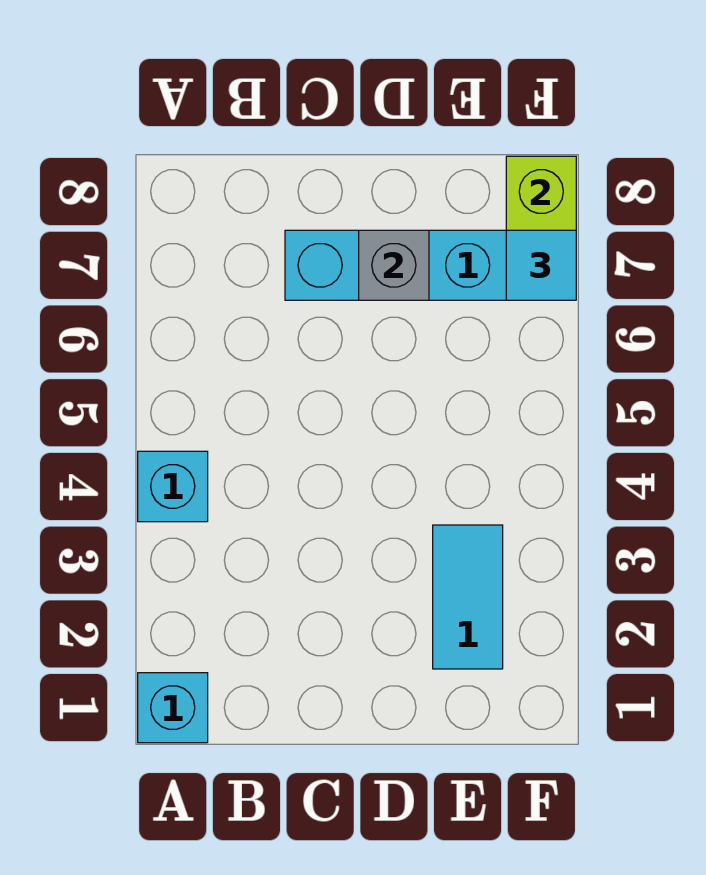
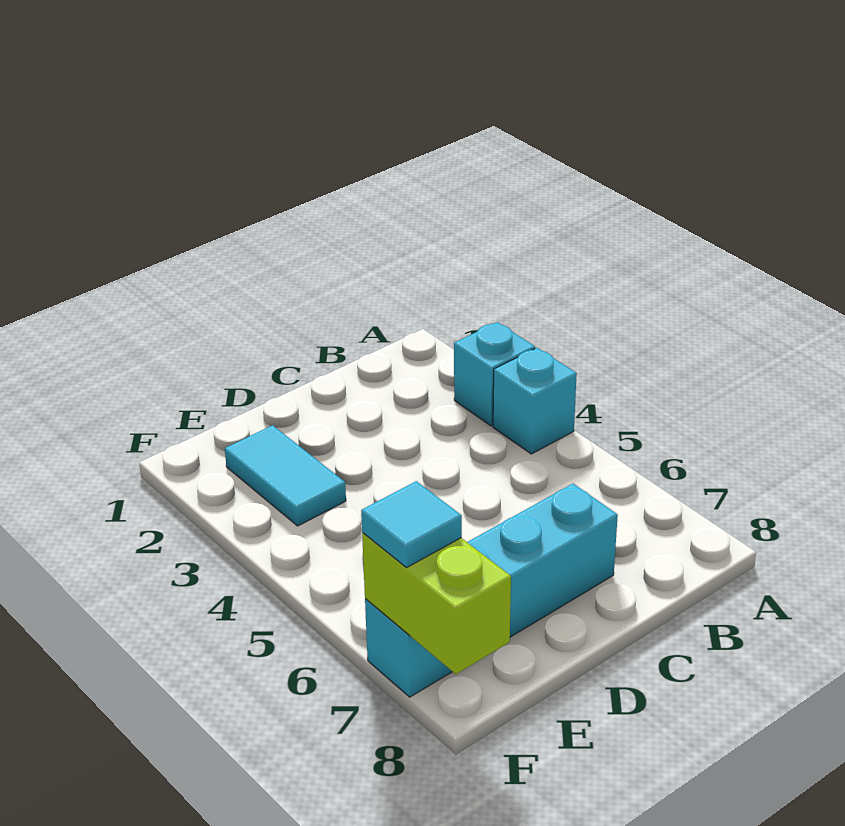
cyan 1x1 brick [138,673,208,743] -> cyan 1x1 brick moved to [454,322,535,426]
grey 1x1 brick [359,230,429,300] -> none

